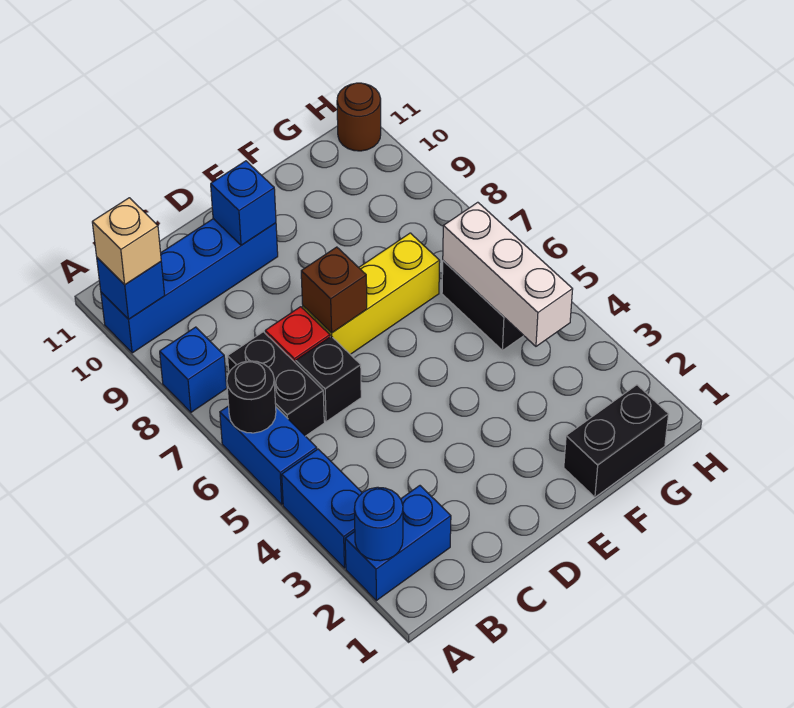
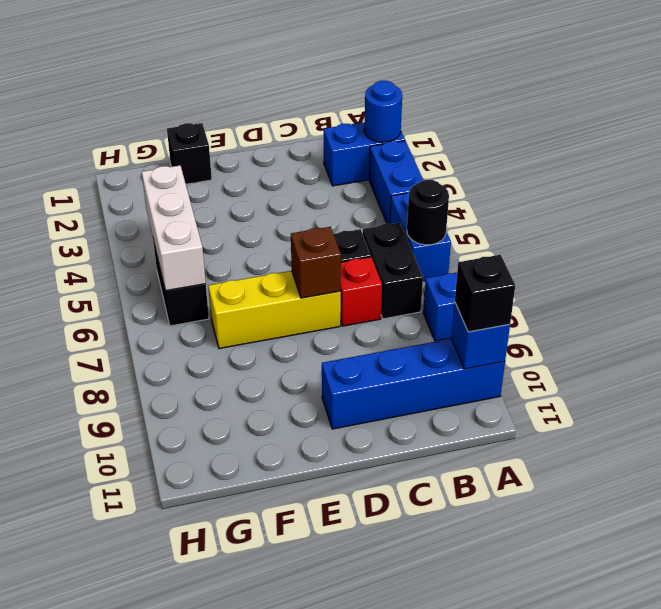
tan 1x1 brick [92,198,161,285] -> black 1x1 brick [455,255,515,332]
blue 1x1 brick [211,161,276,245] -> none
black 1x2 brick [564,385,669,497] -> black 1x1 brick [167,123,212,184]
brown 1x1 round brick [337,83,381,151] -> none

